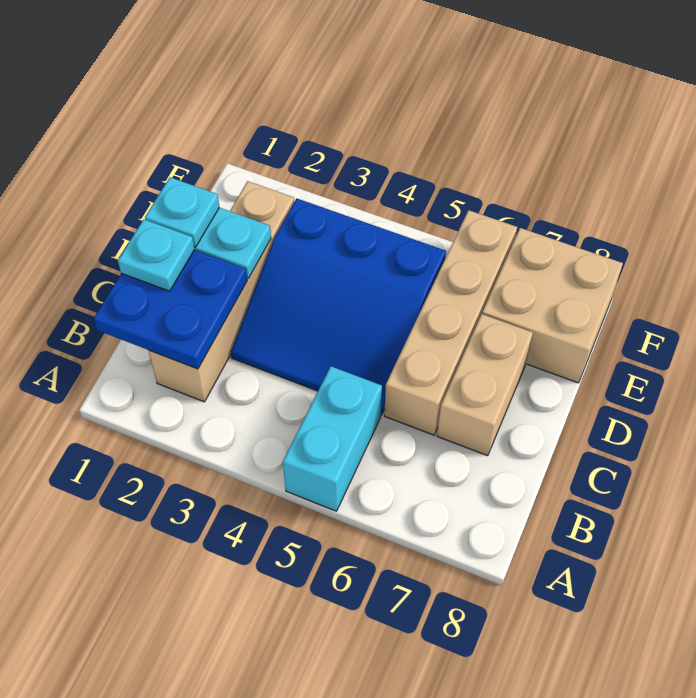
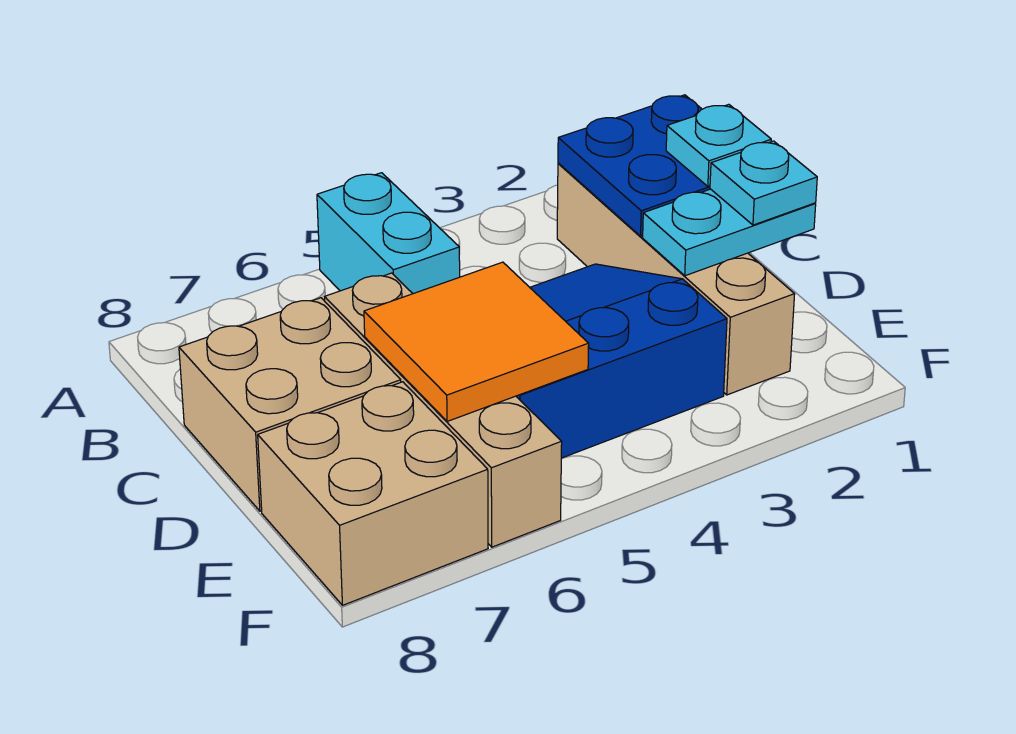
tan 1x2 brick [437,314,533,456] -> tan 2x2 brick [179,298,401,511]
none -> orange 2x2 tile [364,262,589,421]

